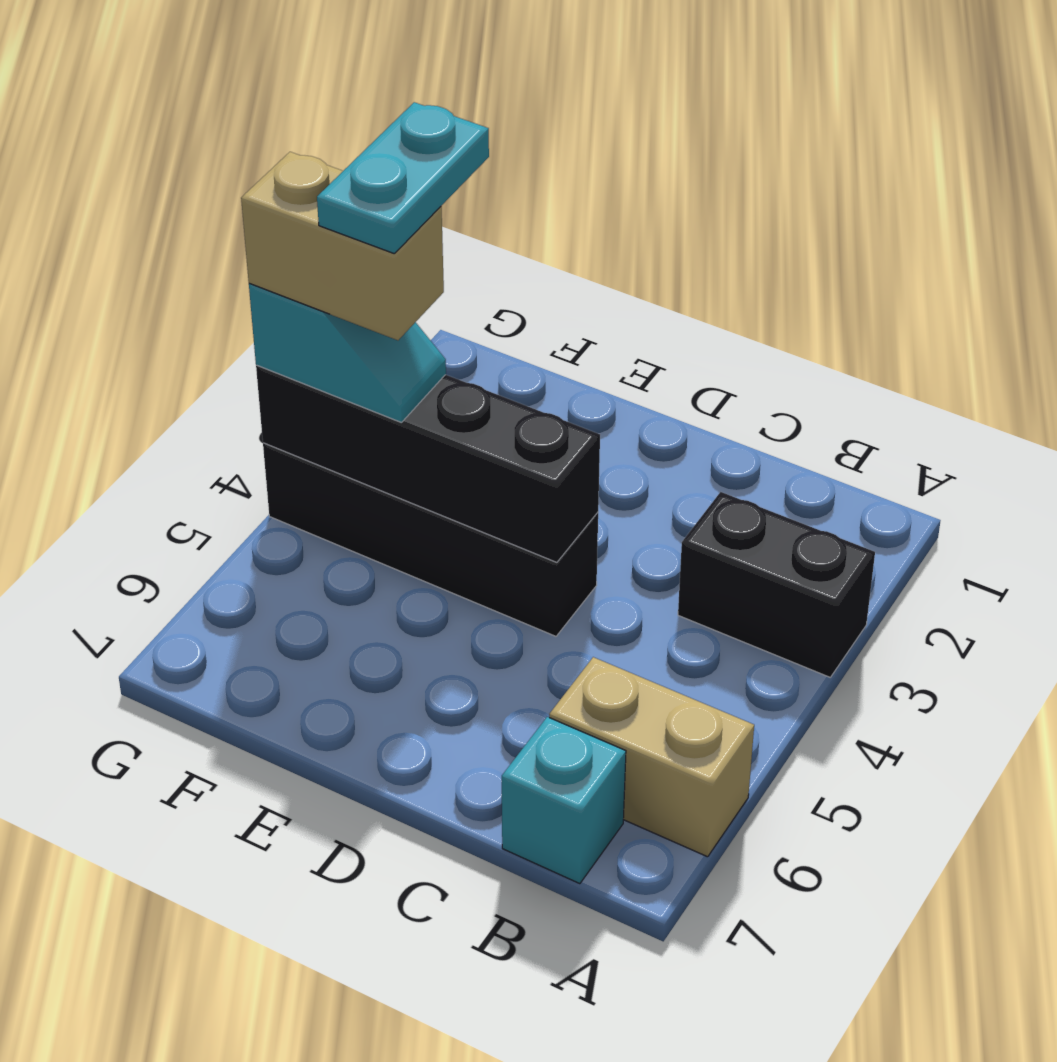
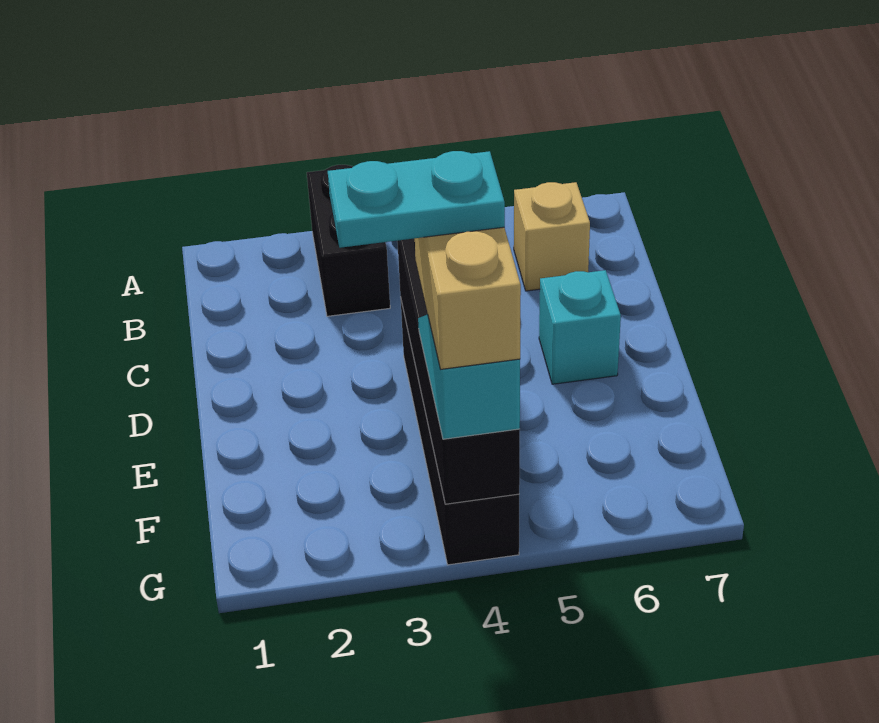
tan 1x2 brick [549,657,754,857] -> tan 1x1 brick [514,182,590,291]
cyan 1x1 brick [502,717,626,884] -> cyan 1x1 brick moved to [539,270,621,384]

